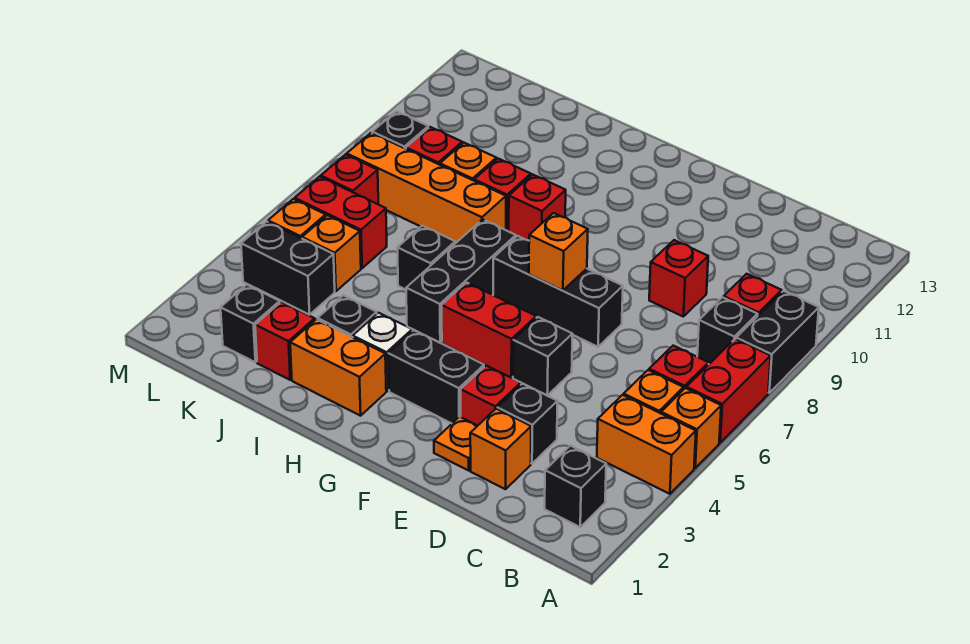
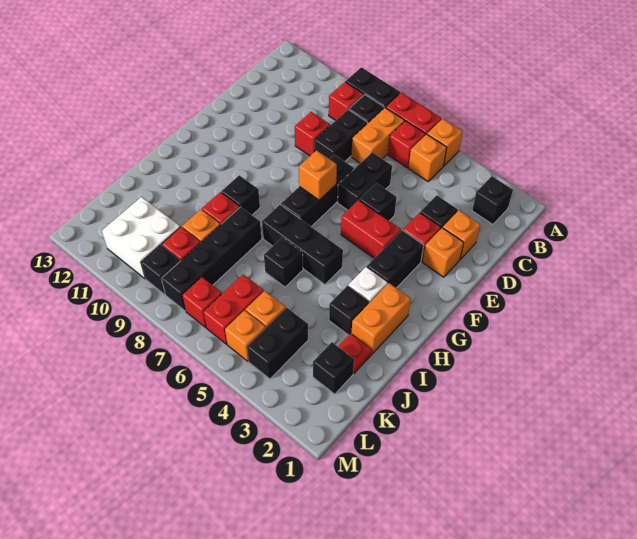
orange 1x2 brick [597,395,696,494] -> orange 1x2 brick moved to [351,108,404,163]
none -> black 1x2 brick [315,110,367,161]
none -> black 1x2 brick [338,152,392,210]
orange 1x1 plate [434,417,477,470] -> orange 1x1 brick [423,228,464,277]
red 1x2 brick [442,283,536,378] -> red 1x2 brick turned to [341,200,401,258]
red 1x1 brick [509,174,566,240] -> black 1x1 brick [221,175,260,215]
orange 1x4 brick [347,133,506,243] -> black 1x4 brick [162,207,262,311]
red 1x1 brick [255,302,315,380] -> red 1x1 plate [338,333,372,373]
none -> white 2x2 brick [102,197,180,279]

